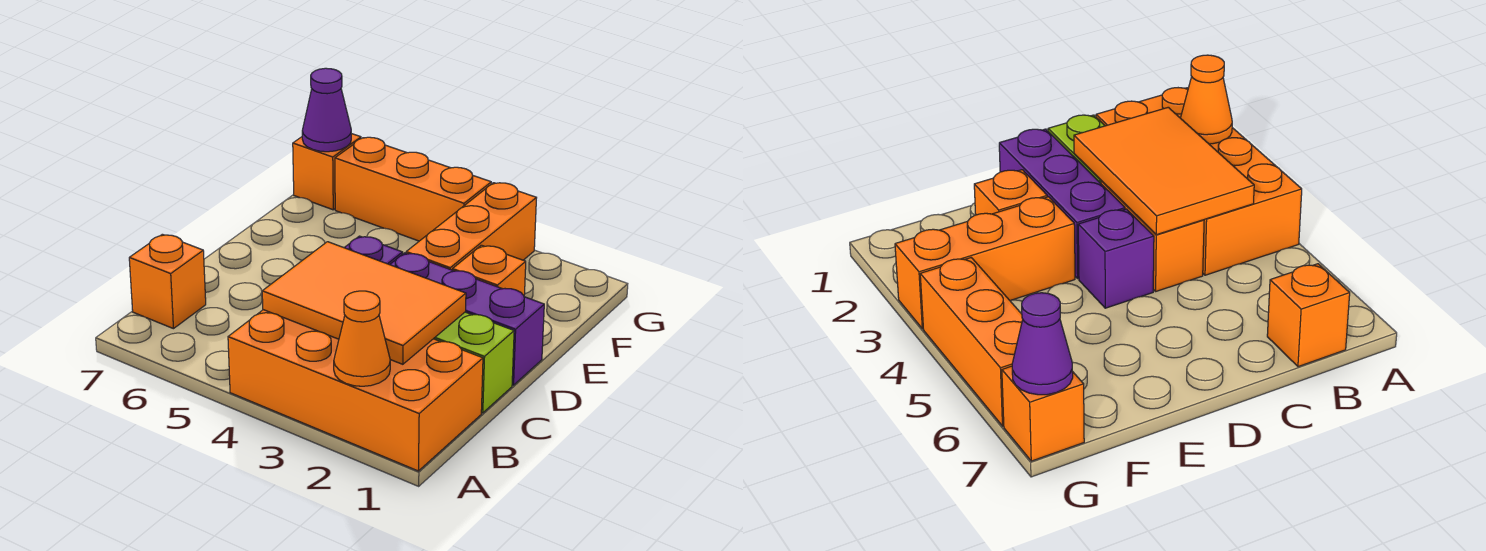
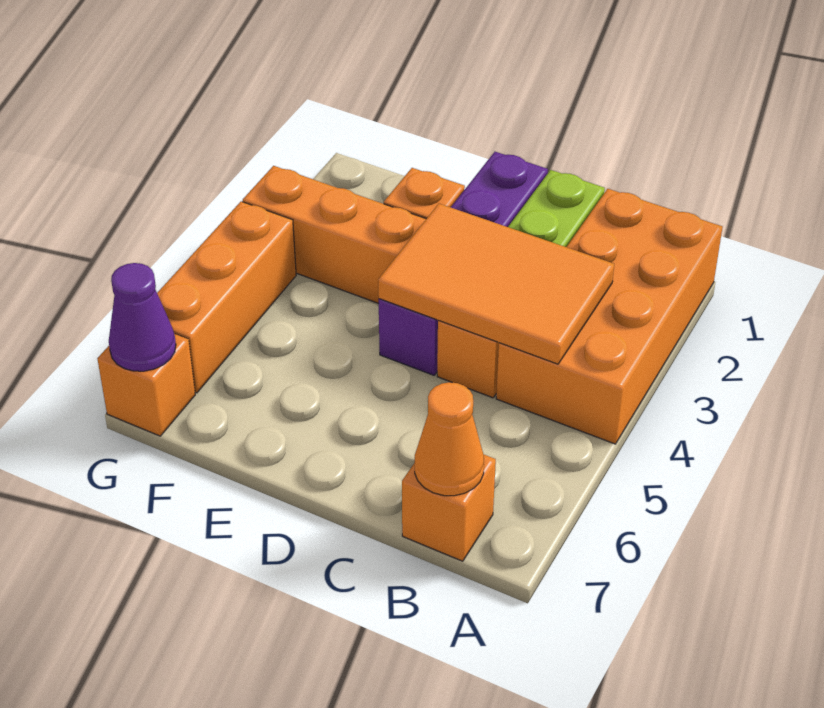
orange 1x1 cone [334,291,390,386] -> orange 1x1 cone moved to [415,382,484,496]
orange 2x3 tile [262,242,466,364] -> orange 2x3 tile turned to [378,204,614,364]

